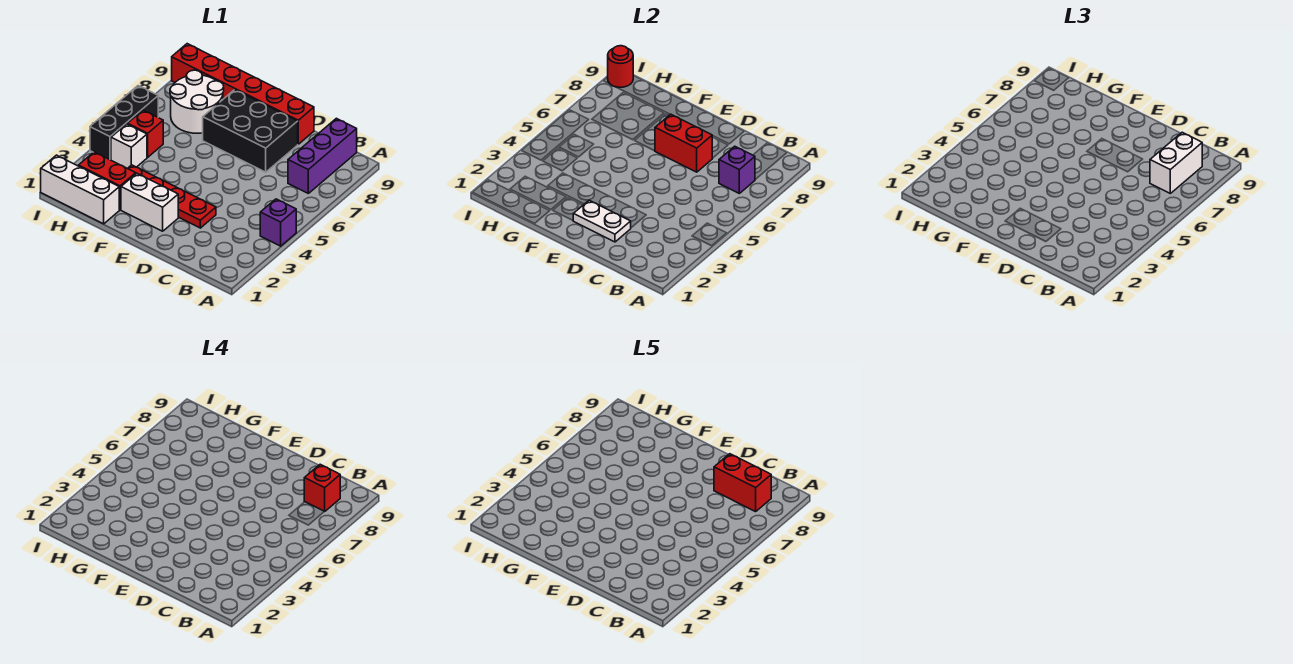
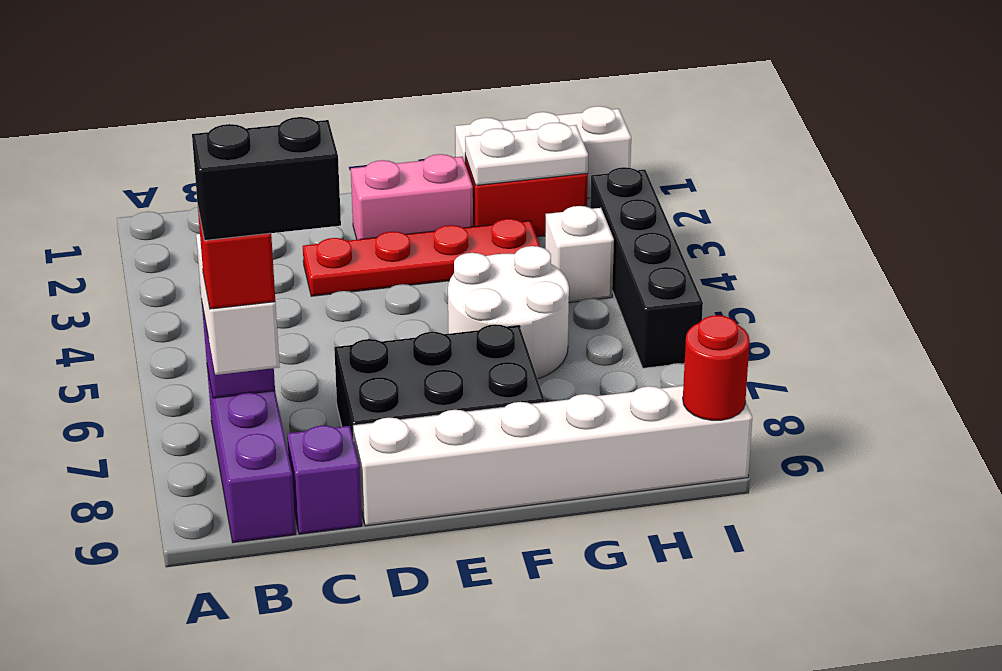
purple 1x1 brick [260,199,296,246] -> purple 1x1 brick moved to [287,425,362,534]
red 1x2 brick [714,454,771,512] -> black 1x2 brick [192,117,341,241]
white 1x2 plate [573,200,631,242] -> white 1x2 plate moved to [465,123,588,185]
red 1x2 brick [655,114,713,172] -> none
red 1x6 brick [172,44,314,144] -> white 1x6 brick [353,386,752,526]
white 1x2 brick [121,173,178,231] -> pink 1x2 brick [351,154,473,240]
white 2x2 round brick [170,70,224,133] -> white 2x2 round brick moved to [448,246,569,379]
red 1x1 brick [128,110,163,157] -> none
black 1x3 brick [90,86,158,160] -> black 1x4 brick [590,167,703,368]

